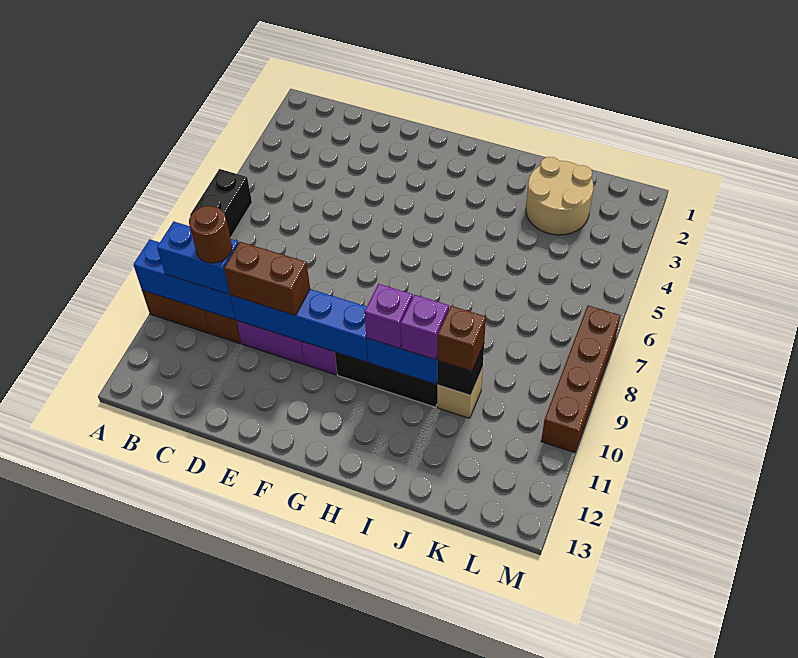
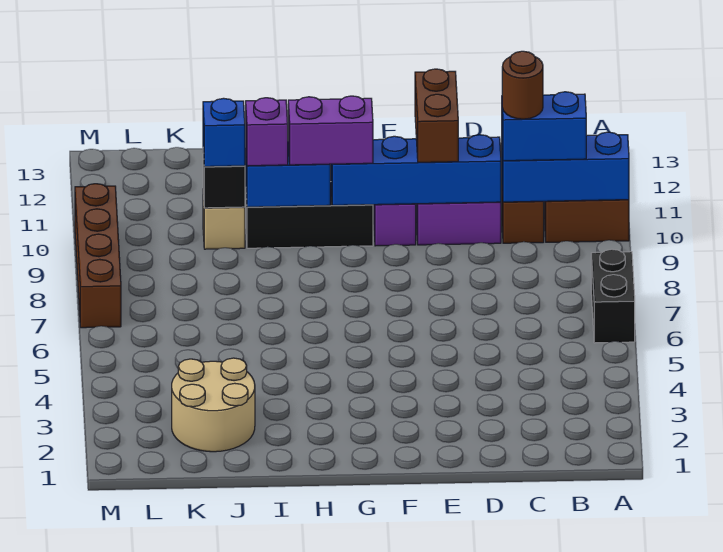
brown 1x2 brick [224,242,310,315] -> brown 1x2 brick turned to [415,69,458,162]
purple 1x1 brick [364,284,413,348] -> purple 1x2 brick [288,96,373,165]
brown 1x1 brick [438,306,486,371] -> blue 1x1 brick [203,98,245,167]

